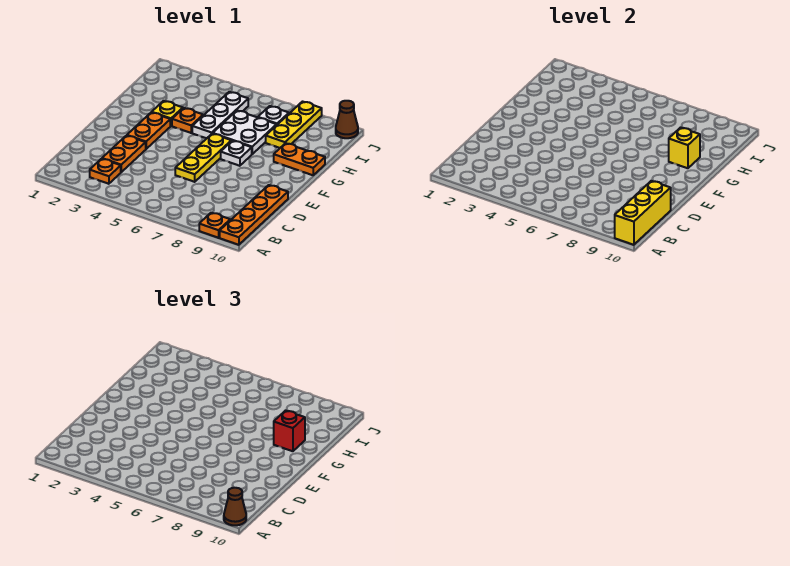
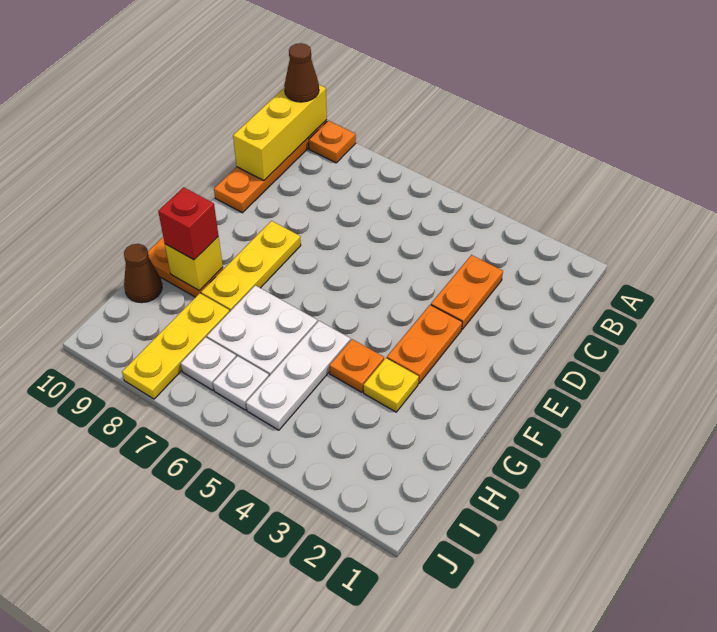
orange 1x1 plate [90,159,121,184] -> none
yellow 1x3 plate [175,134,231,182] -> yellow 1x3 plate moved to [201,221,301,312]
white 1x1 plate [221,141,252,166] -> white 1x1 plate moved to [213,356,269,410]
brown 1x1 cone [336,101,358,138] -> brown 1x1 cone moved to [124,244,162,303]

